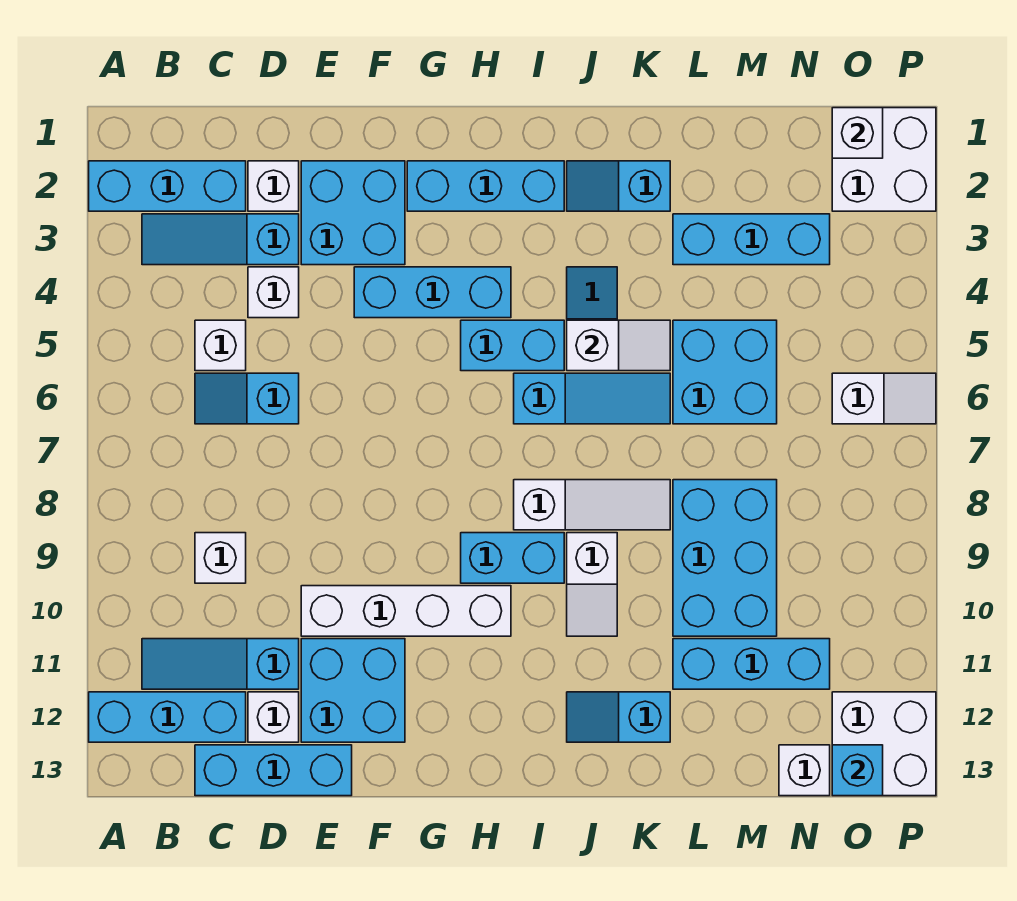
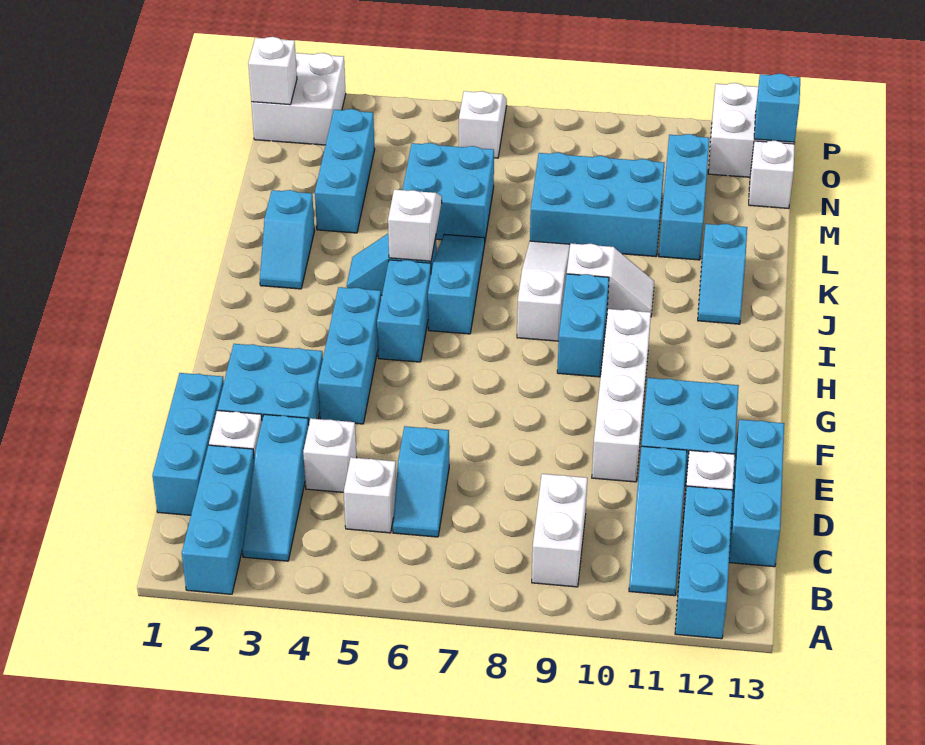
white 1x1 brick [195,533,246,583] -> white 1x2 brick [532,474,587,587]
cyan 1x3 brick [407,161,564,211] -> cyan 1x3 brick moved to [152,373,224,515]

